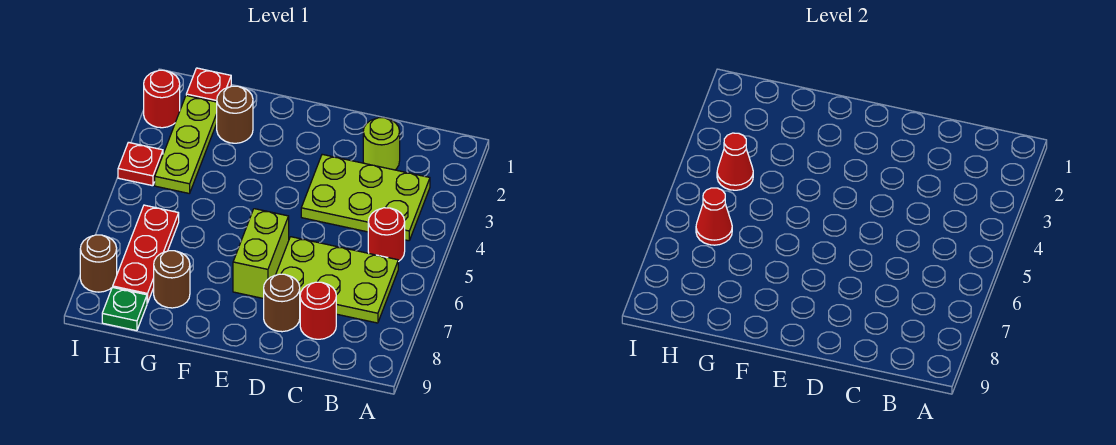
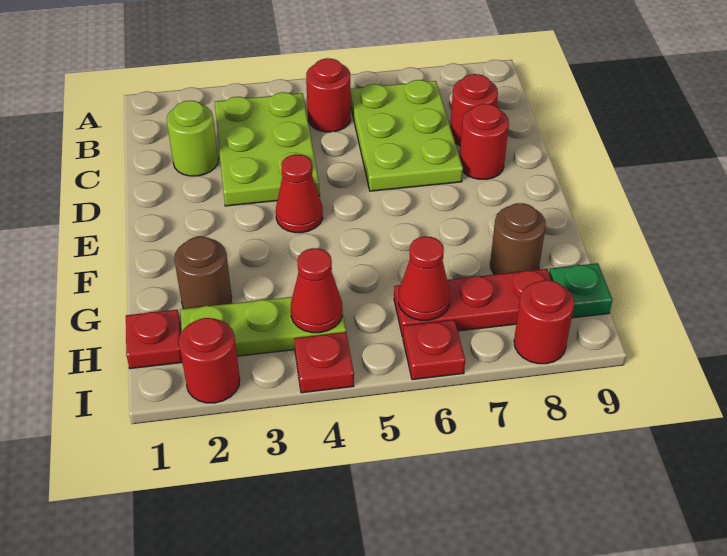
brown 1x1 round brick [264,274,300,332] -> red 1x1 round brick [460,104,509,179]
none -> red 1x1 cone [276,154,323,233]
lime 1x2 brick [233,209,289,299] -> none
none -> red 1x1 plate [403,320,465,380]
brown 1x1 round brick [80,235,117,292] -> red 1x1 round brick [514,280,574,364]

